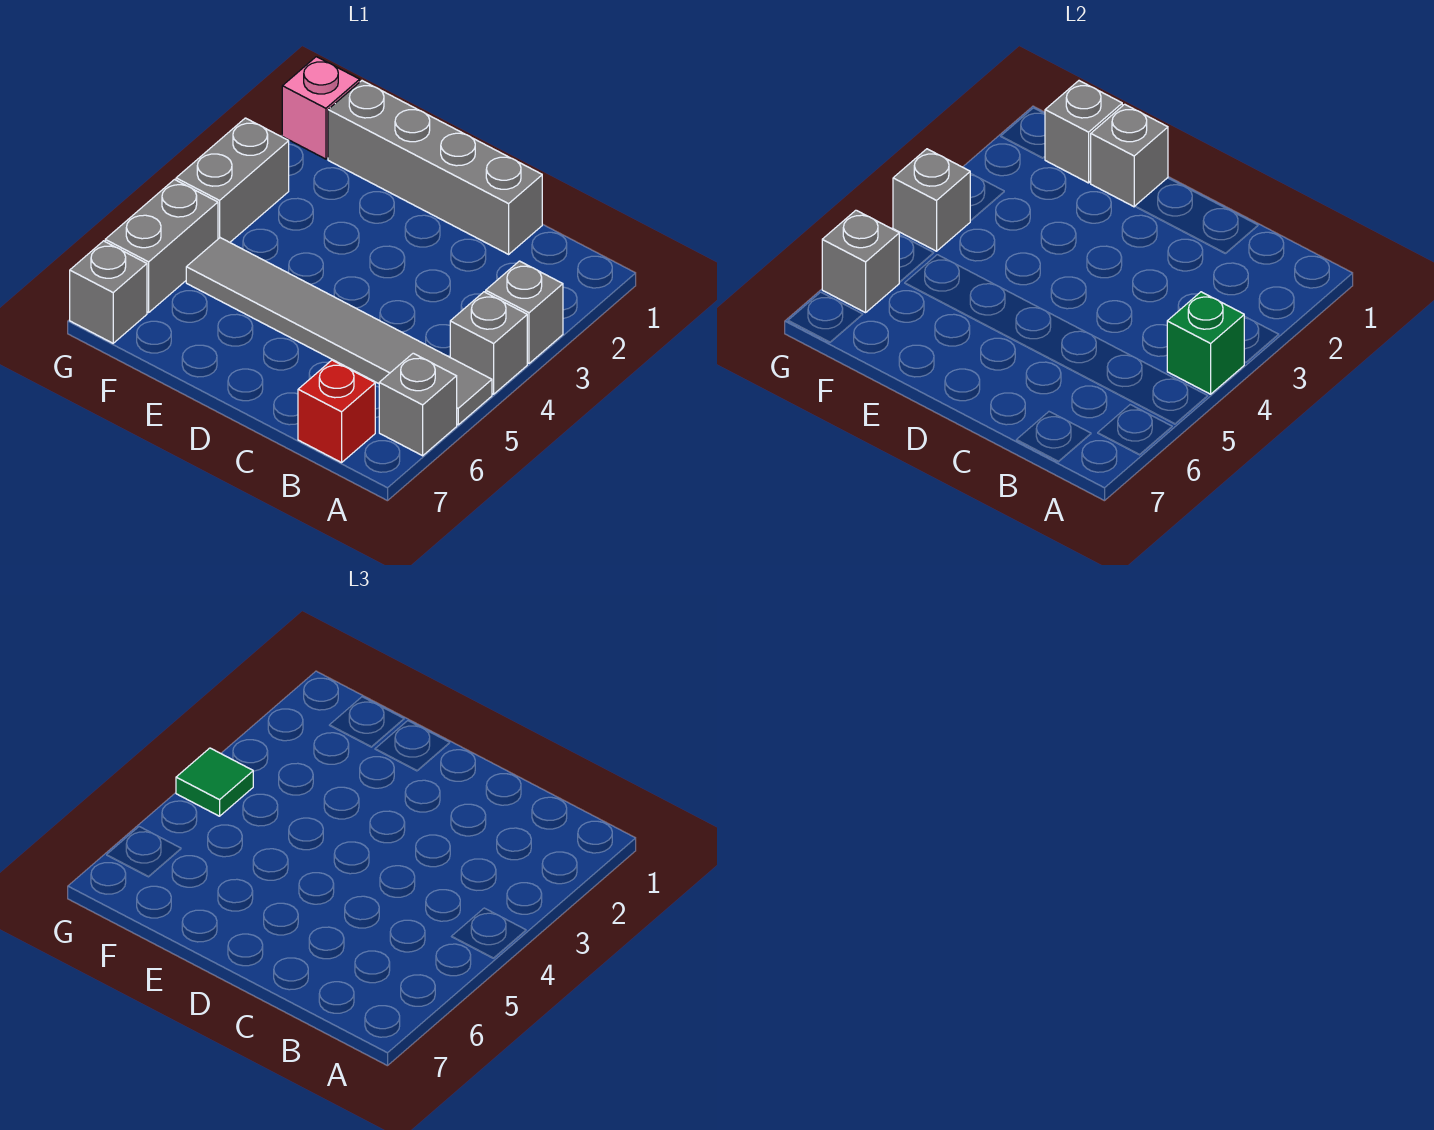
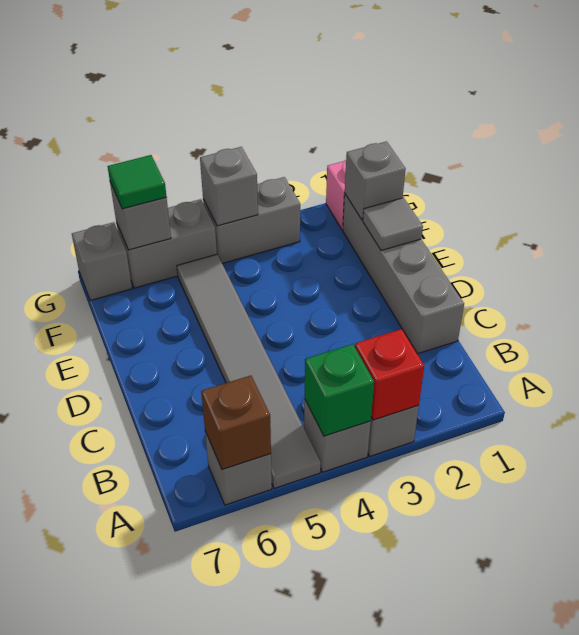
none -> brown 1x1 brick [201,376,271,469]
red 1x1 brick [298,360,375,463] -> red 1x1 brick moved to [355,329,424,420]
grey 1x1 brick [1091,104,1168,207] -> grey 1x1 tile [363,198,423,251]
green 1x1 tile [176,748,253,816] -> green 1x1 tile moved to [108,155,166,209]

